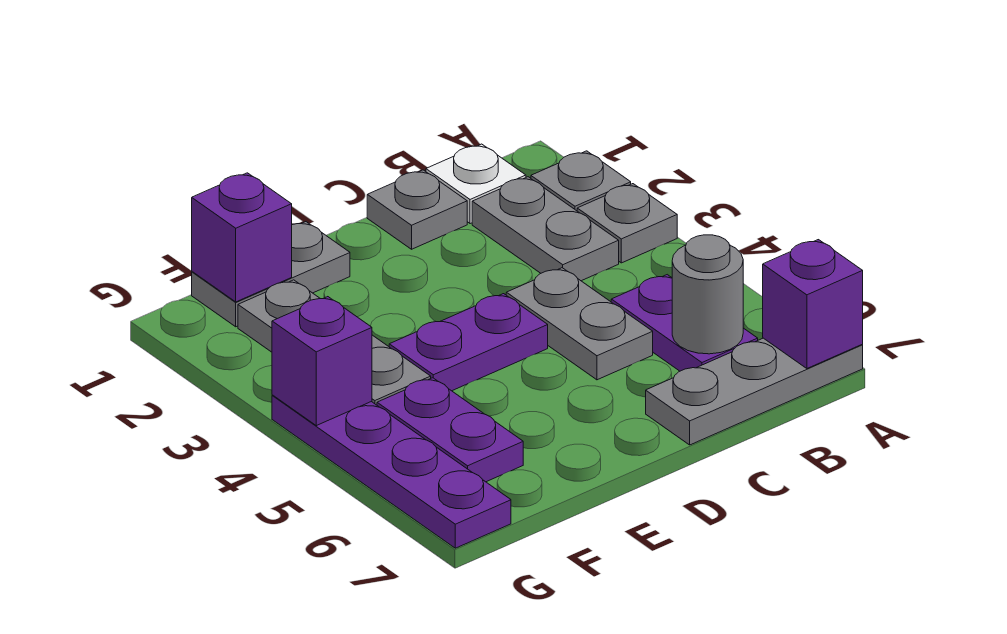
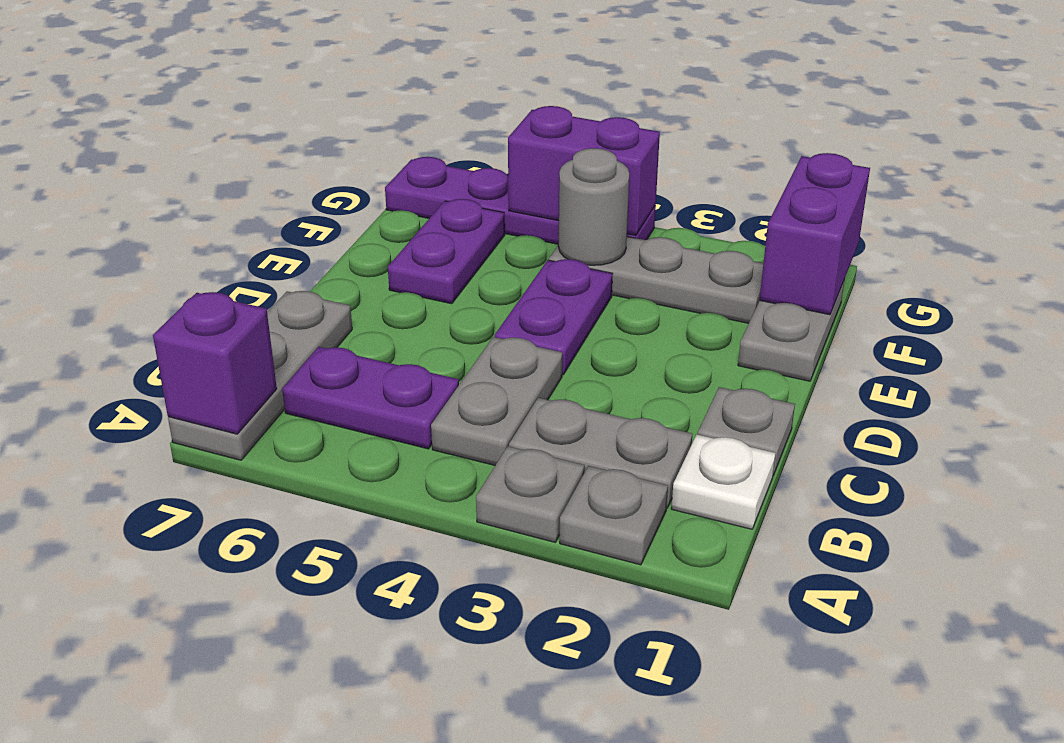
grey 1x1 round brick [672,235,743,354] -> grey 1x1 round brick moved to [558,148,629,265]
grey 1x2 plate [506,268,653,380] -> grey 1x2 plate turned to [431,337,562,465]
purple 1x1 brick [192,173,292,302] -> purple 1x2 brick [760,153,870,315]
purple 1x2 plate [377,378,523,482] -> purple 1x2 plate turned to [388,199,505,304]
purple 1x1 brick [272,297,372,426] -> purple 1x2 brick [508,106,660,236]

